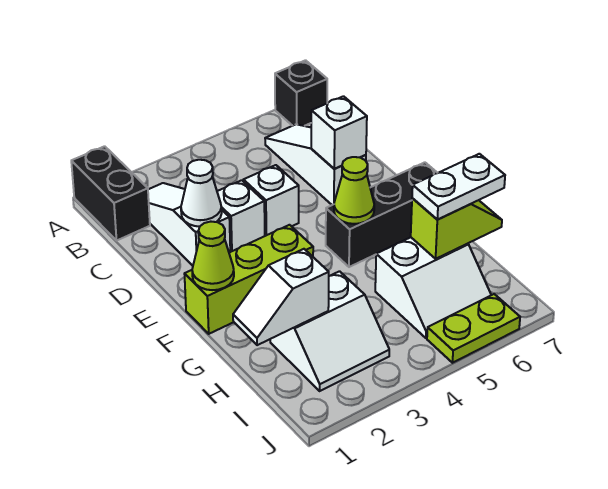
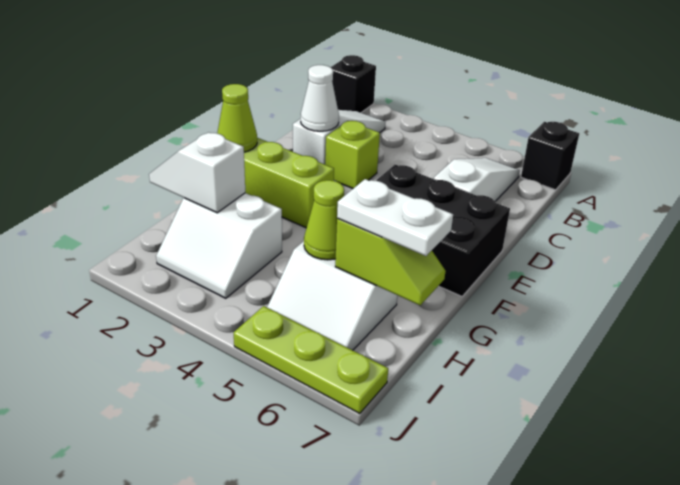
black 1x2 brick [71,146,150,240] -> black 1x1 brick [331,55,376,113]
white 1x1 brick [217,180,265,252] -> lime 1x1 brick [325,121,380,188]
white 1x1 brick [243,165,299,236] -> none
white 1x1 brick [311,96,367,169] -> none
black 1x3 brick [326,162,437,267] -> black 2x3 brick [376,164,510,296]
lime 1x1 cone [334,157,374,224] -> lime 1x1 cone moved to [304,180,344,260]
lime 1x2 plate [427,294,520,363] -> lime 1x3 plate [234,306,388,413]

